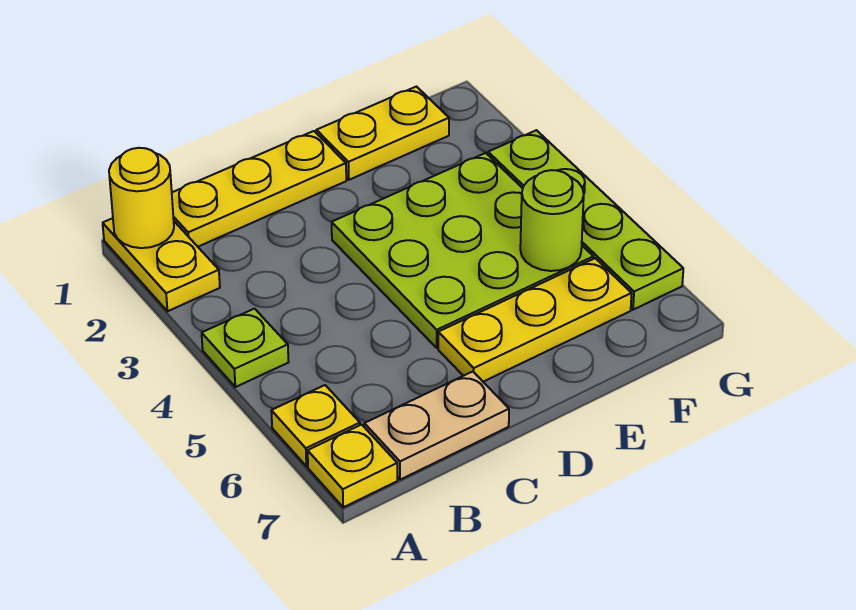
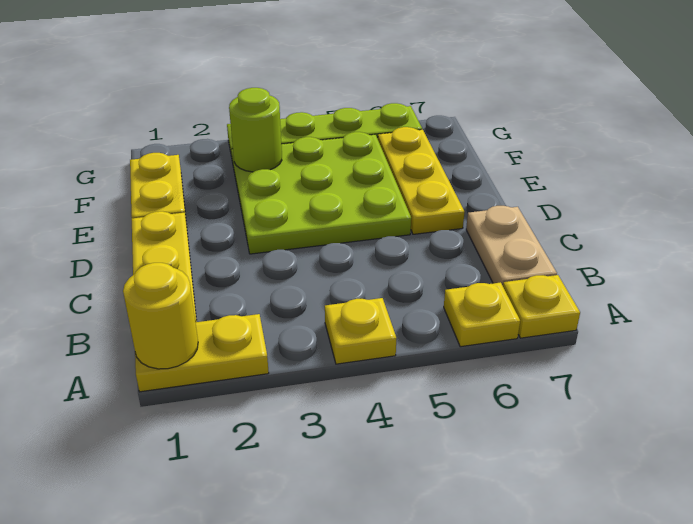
lime 1x1 plate [202,309,288,387] -> yellow 1x1 plate [325,298,396,364]
lime 1x1 round brick [520,170,584,271] -> lime 1x1 round brick moved to [229,88,282,172]

